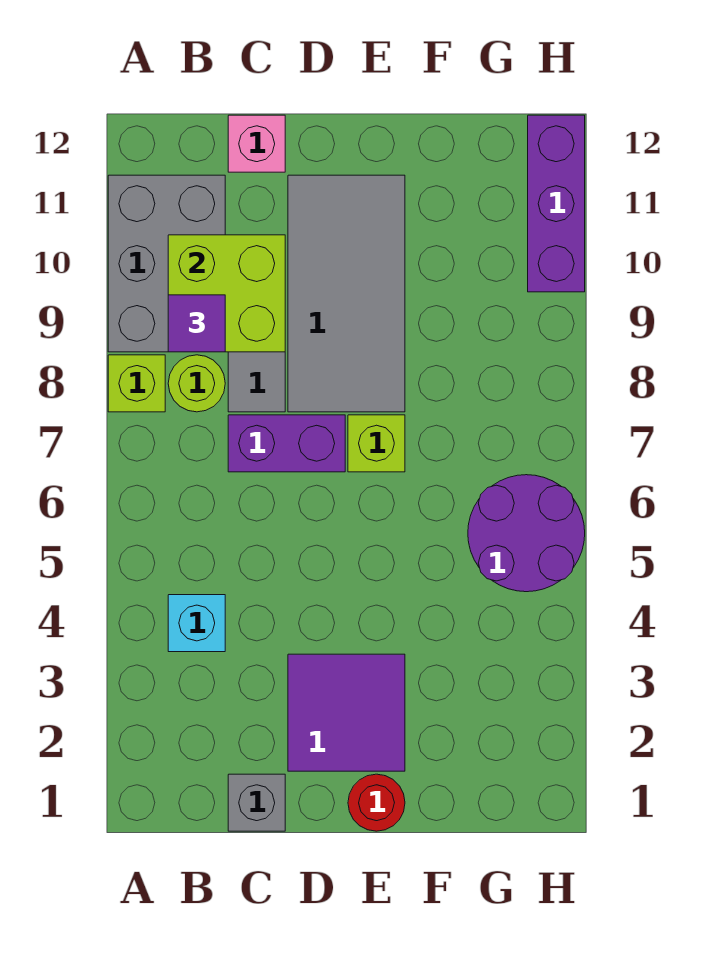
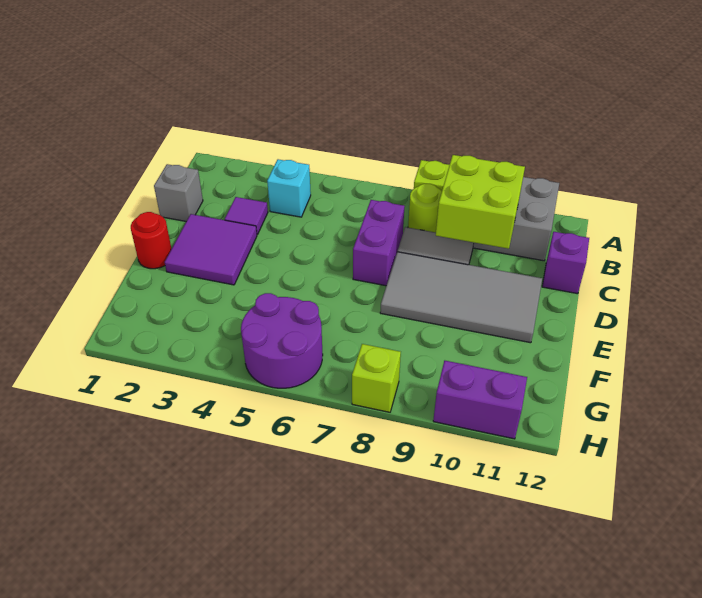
purple 1x1 tile [168,295,225,352] -> purple 1x1 tile moved to [225,197,268,235]
pink 1x1 brick [228,115,285,172] -> purple 1x1 brick [542,232,589,294]
lime 1x1 brick [348,415,405,472] -> lime 1x1 brick moved to [352,344,401,412]
purple 1x3 brick [528,115,585,292] -> purple 1x2 brick [433,361,527,439]

